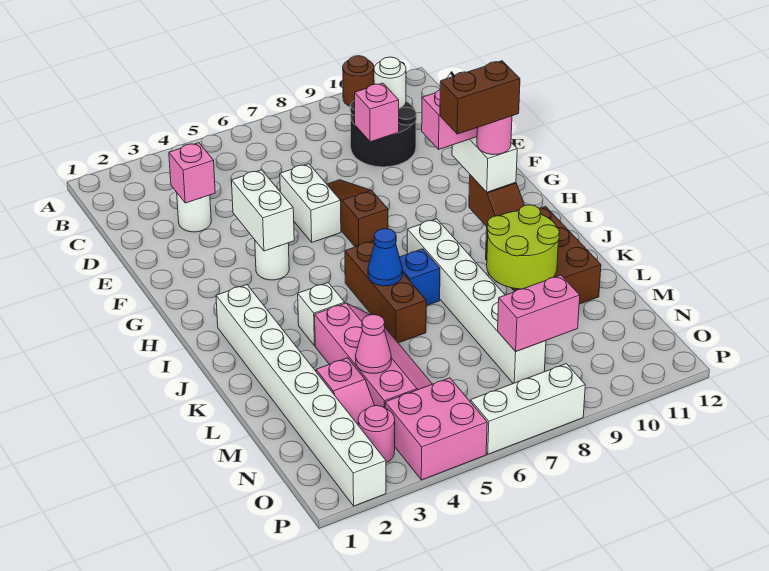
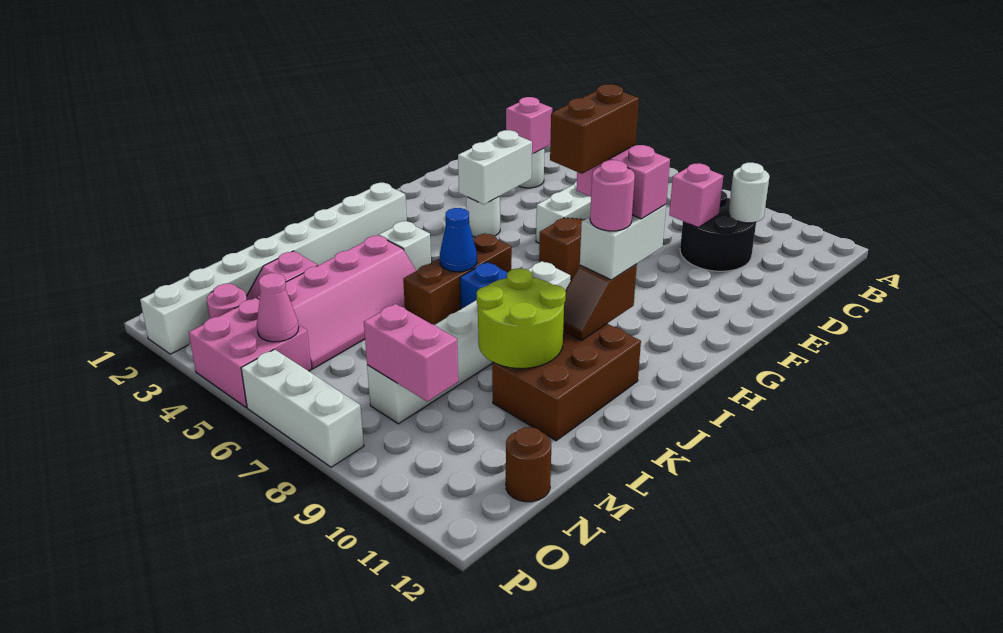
brown 1x1 round brick [343,56,374,106] -> brown 1x1 round brick moved to [506,427,551,502]
brown 1x2 brick [440,61,520,134] -> brown 1x2 brick turned to [550,84,639,174]
pink 1x1 cone [356,315,391,373] -> pink 1x1 cone moved to [257,273,299,342]

